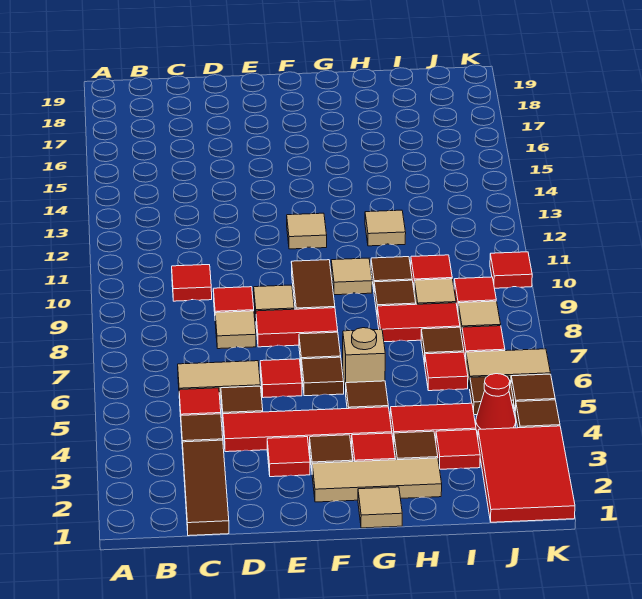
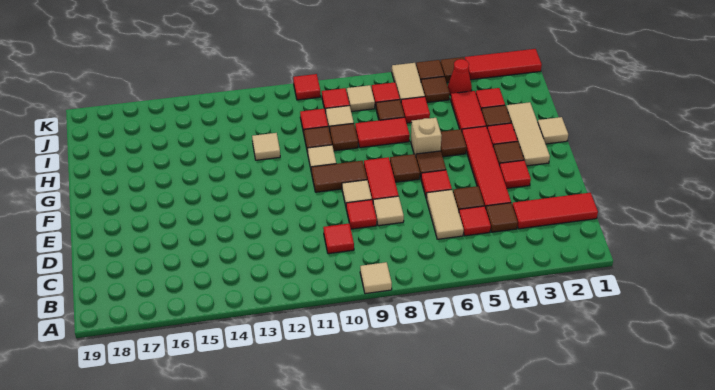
brown 1x3 tile [182,440,229,536] -> red 1x3 tile [512,193,598,229]
tan 1x1 tile [287,213,327,249] -> tan 1x1 tile moved to [360,262,392,294]
red 1x2 tile [377,303,460,342] -> red 1x2 tile turned to [355,117,410,148]
red 2x3 tile [478,426,575,522] -> red 1x3 tile [464,49,542,80]

